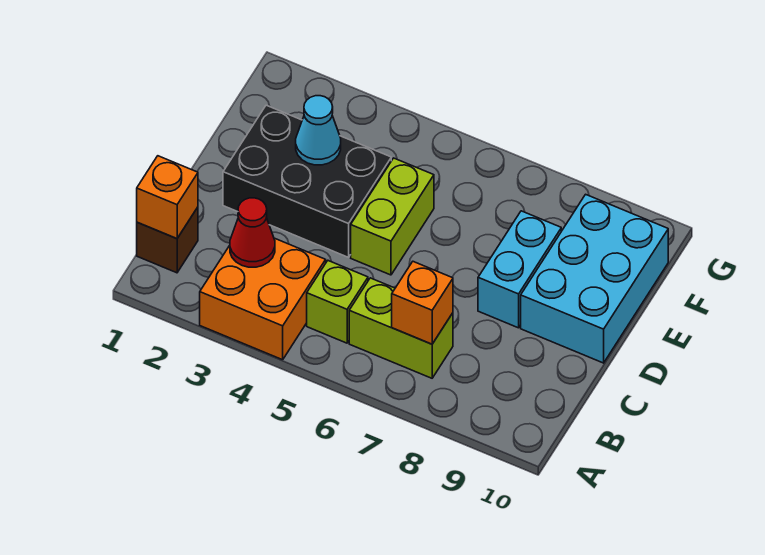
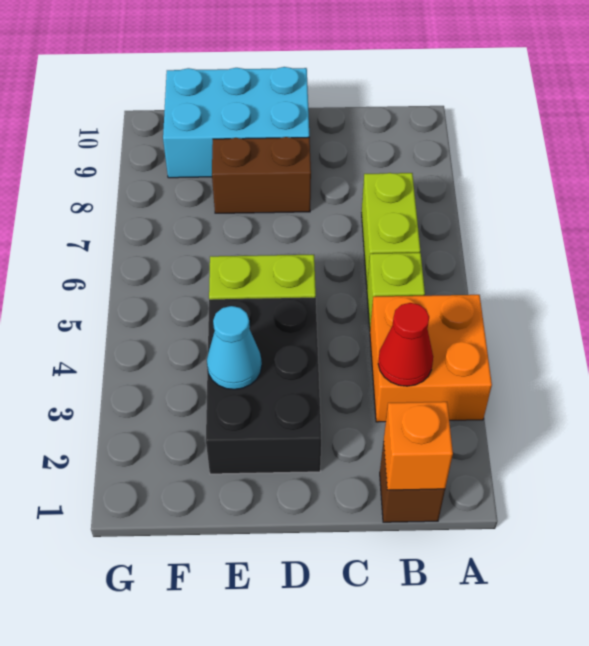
orange 1x1 brick [392,262,453,344] -> none
cyan 1x2 brick [478,211,561,328] -> brown 1x2 brick [212,137,311,213]

